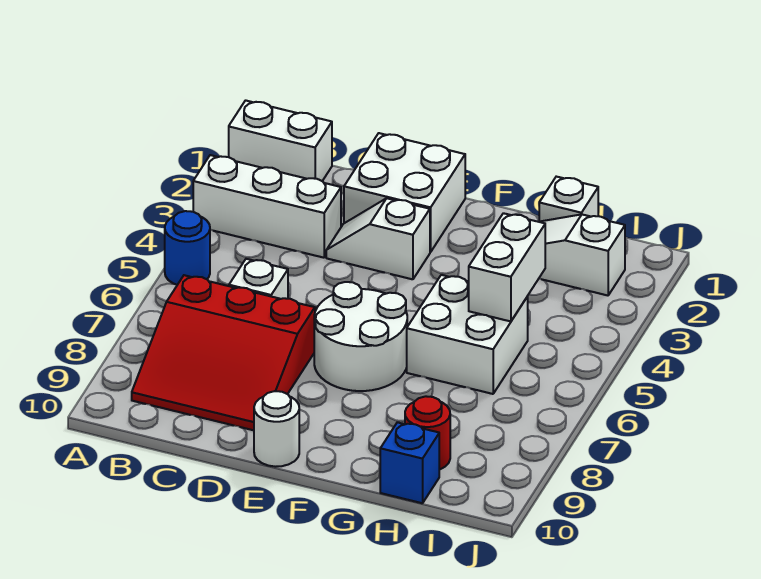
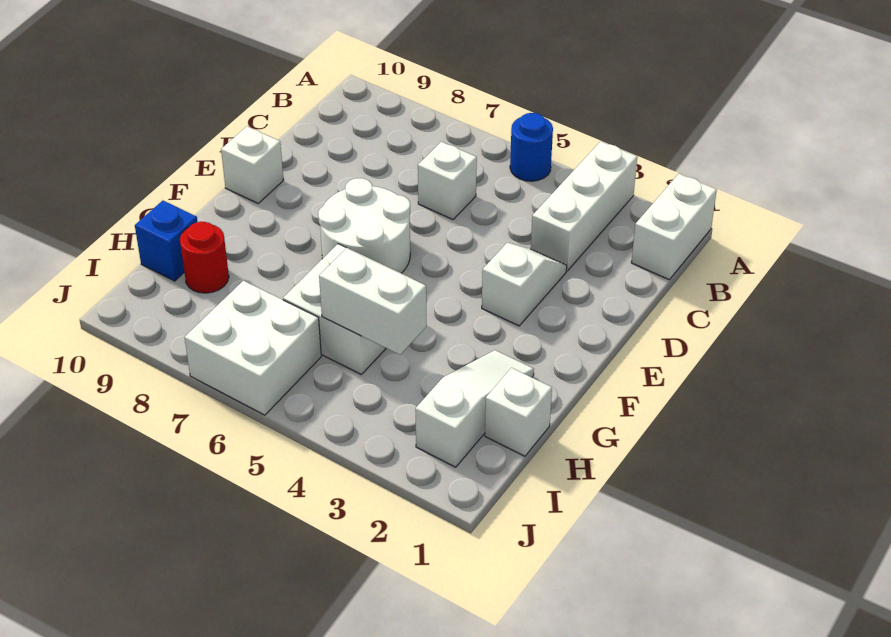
red 3x3 slope [132,275,315,430] -> none
white 2x2 brick [344,133,465,252] -> white 2x2 brick moved to [184,281,321,415]
white 1x1 round brick [254,391,299,467] -> white 1x1 brick [221,126,283,203]

